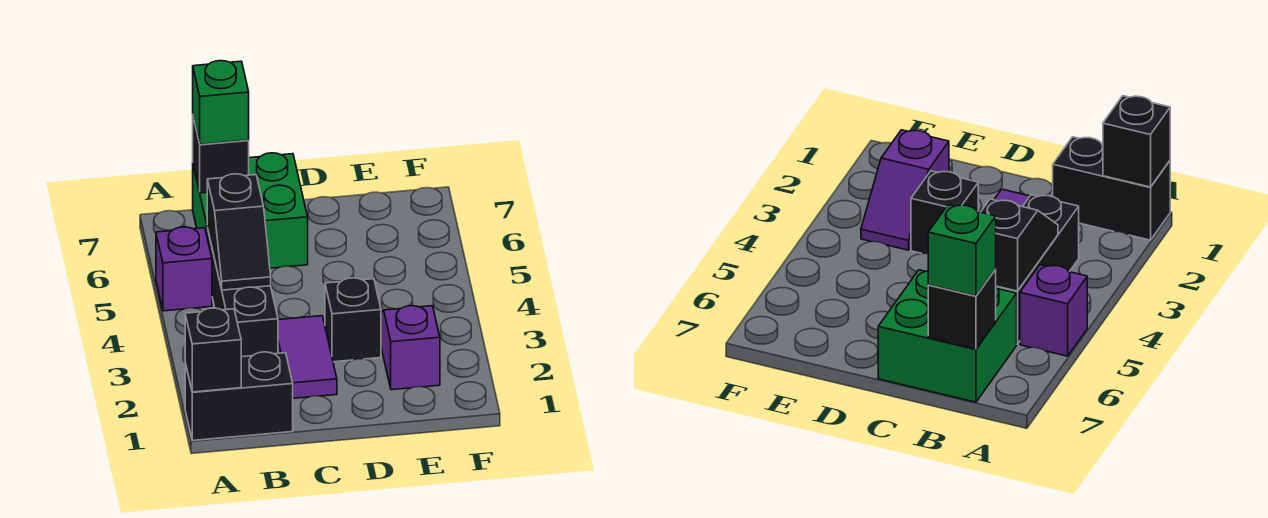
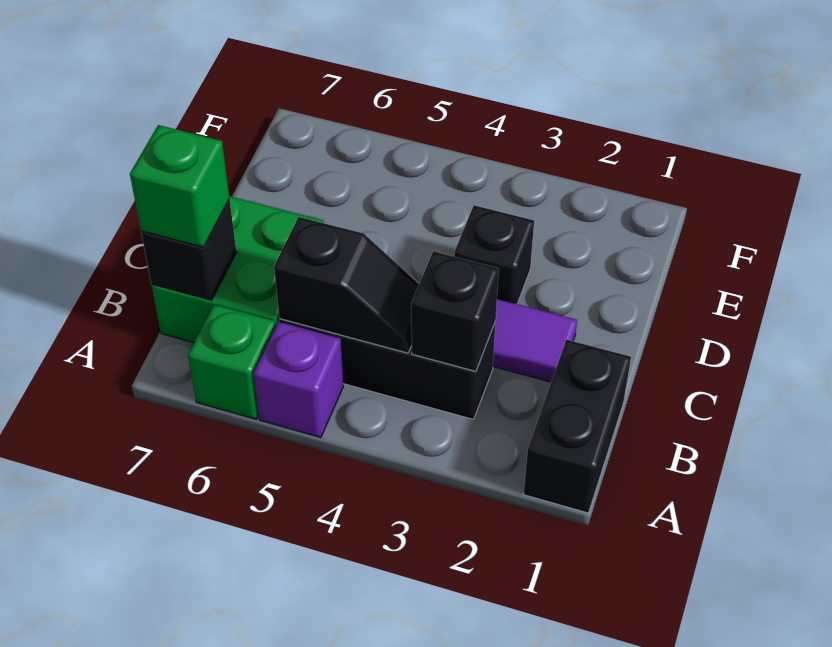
black 1x1 brick [185,308,241,392] -> black 1x1 brick moved to [411,251,499,371]
none -> green 1x1 brick [188,304,276,419]
purple 1x2 slope [381,306,440,390] -> none

